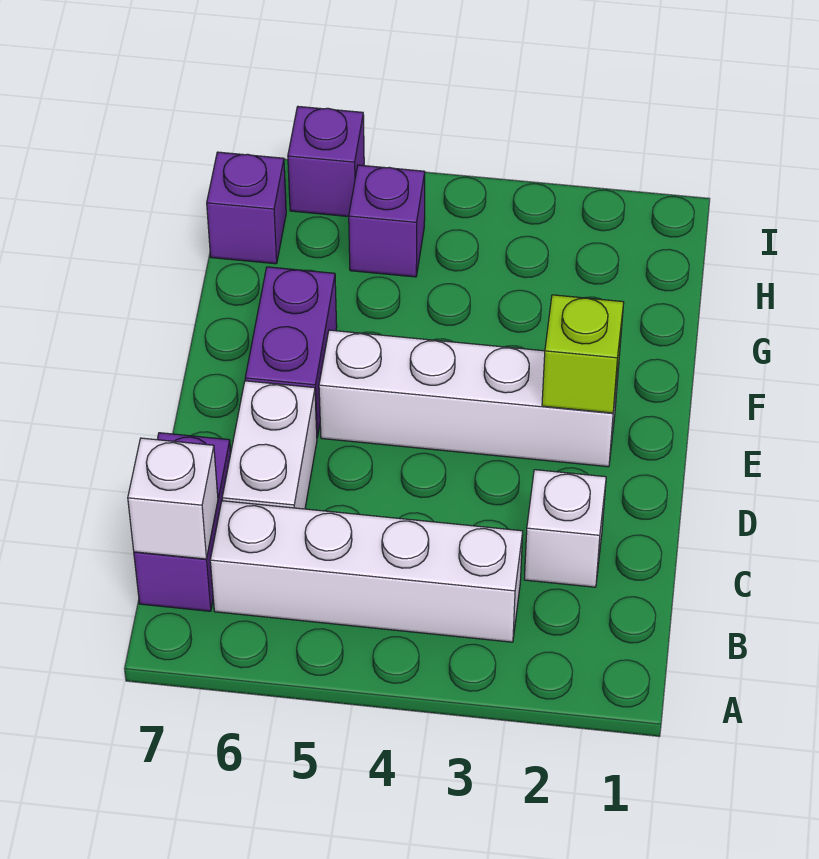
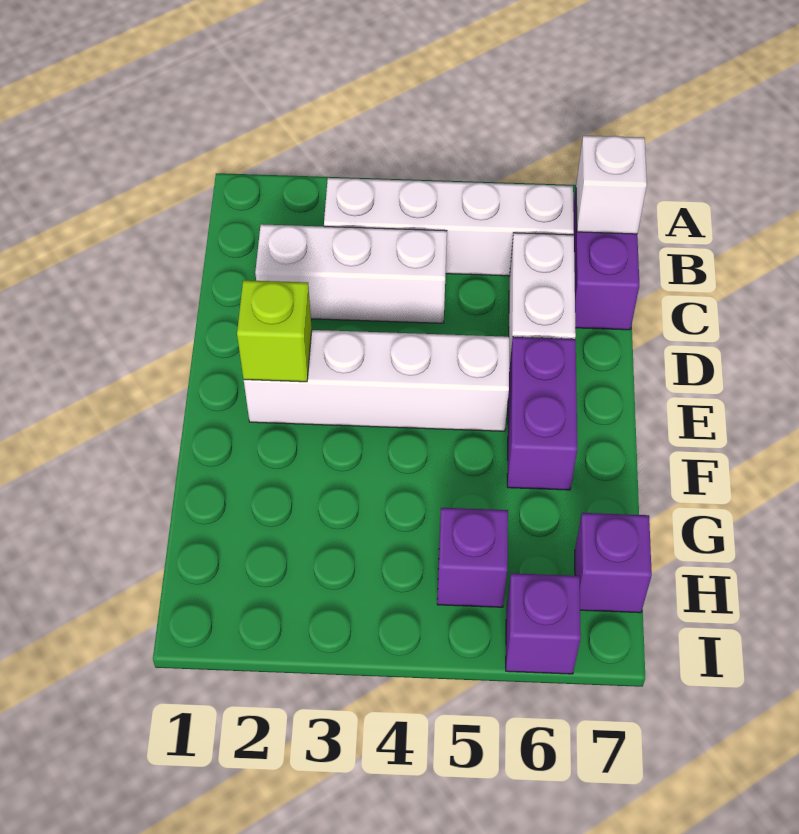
white 1x1 brick [524,470,606,587] -> white 1x3 brick [255,224,447,323]

